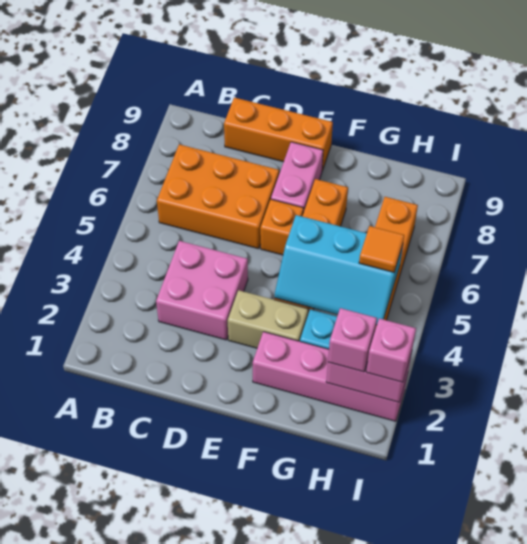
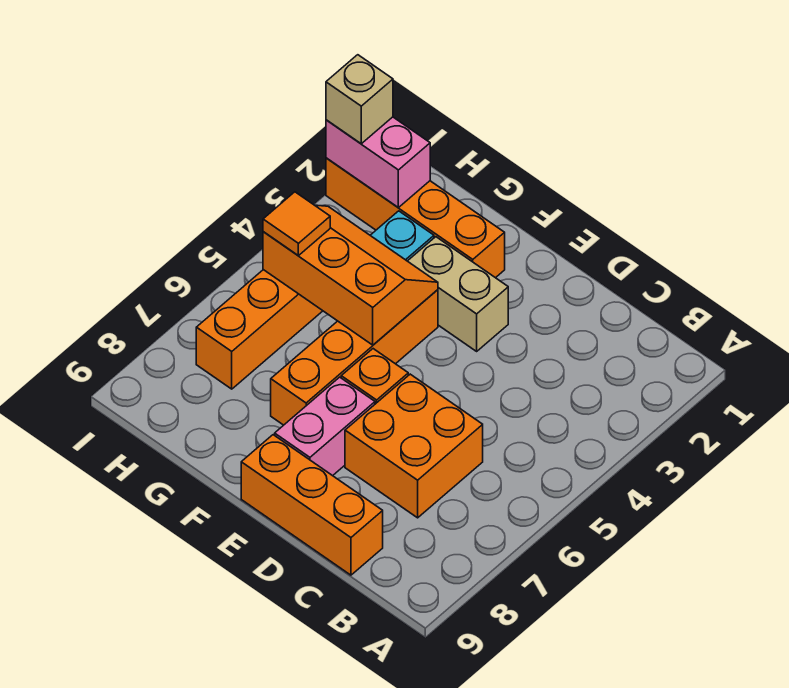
orange 2x3 brick [157,144,279,249] -> orange 2x2 brick [345,374,483,518]
pink 2x2 brick [156,241,248,340] -> none
pink 1x4 brick [253,332,408,421] -> orange 1x4 brick [326,158,505,278]
cyan 2x3 slope [275,215,403,325] -> orange 2x3 slope [263,205,438,345]
pink 1x1 brick [328,308,377,372] -> none
pink 1x1 brick [366,319,416,382] -> tan 1x1 brick [326,55,393,144]

